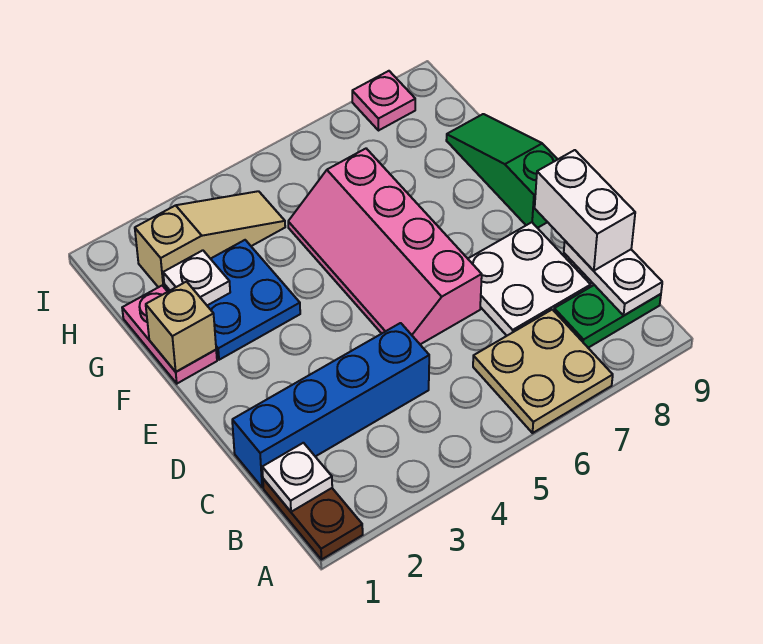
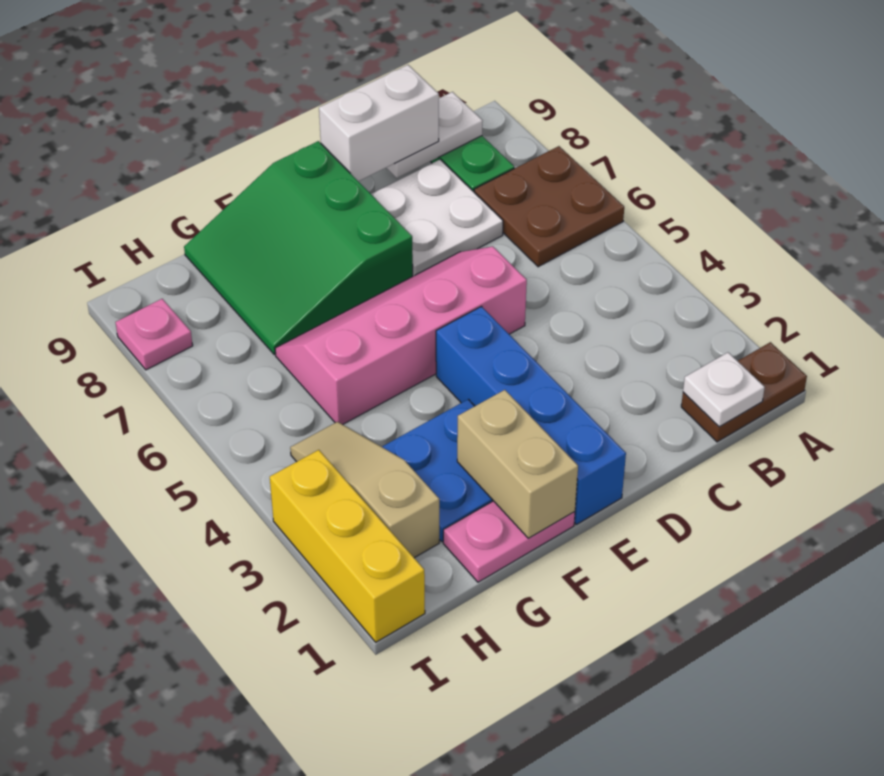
tan 2x2 plate [473,309,613,433] -> brown 2x2 plate [474,146,624,267]
blue 1x4 brick [232,323,429,488] -> blue 1x4 brick moved to [436,307,626,524]
pink 2x4 slope [288,149,482,344] -> pink 2x4 slope turned to [275,246,527,424]
green 1x3 slope [446,114,558,228] -> green 3x3 slope [184,141,413,355]
tan 1x1 brick [146,282,216,372] -> tan 1x2 brick [457,390,578,538]
white 1x1 plate [163,250,230,305] -> none
none -> yellow 1x3 brick [270,450,425,642]

